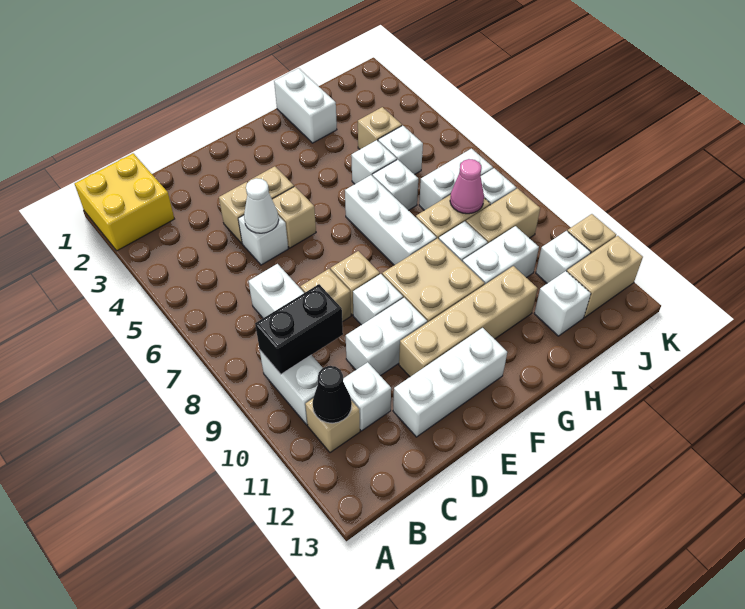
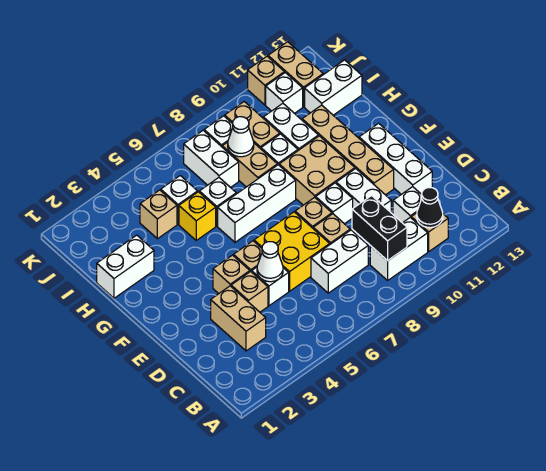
yellow 2x2 brick [75,153,174,251] -> yellow 2x2 brick moved to [254,212,330,291]
none -> tan 1x2 brick [211,286,266,351]
white 1x1 brick [351,140,397,184] -> yellow 1x1 brick [179,192,216,240]
pink 1x1 cone [450,159,484,214] -> white 1x1 cone [228,117,254,157]
white 1x1 brick [534,271,591,336] -> white 1x2 brick [305,60,362,115]

